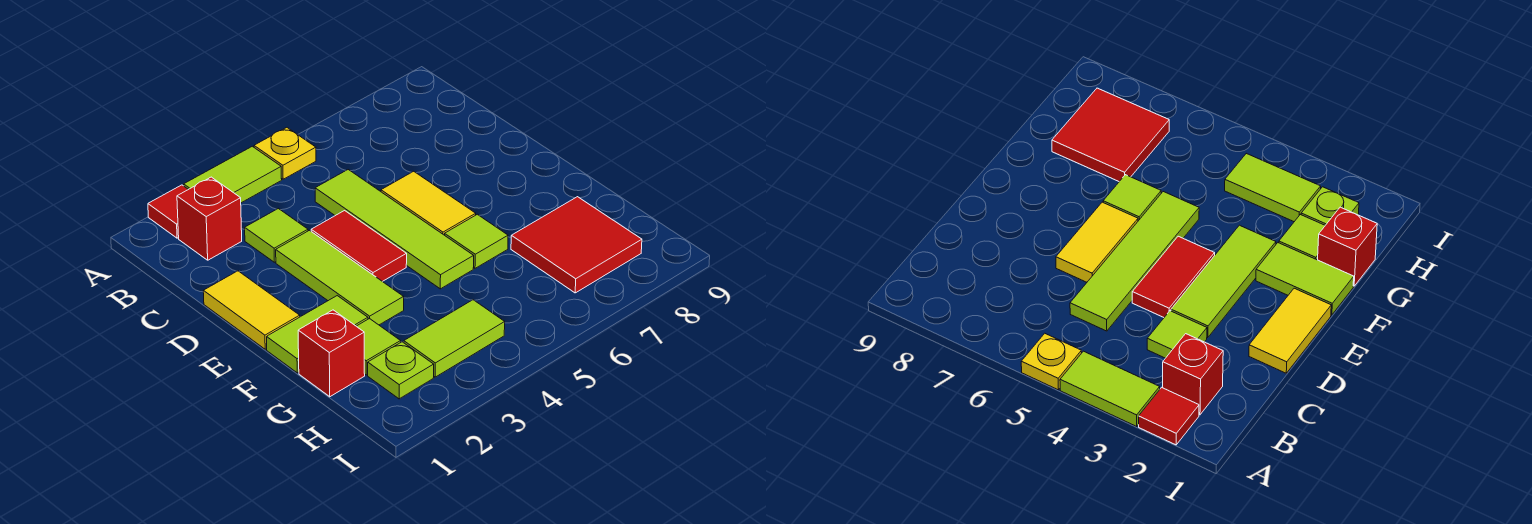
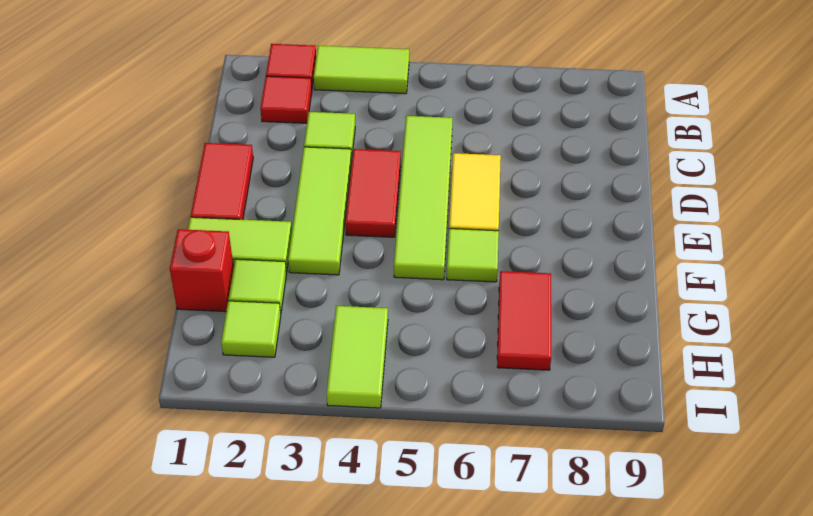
yellow 1x1 plate [254,128,316,179] -> none
red 1x1 brick [177,177,242,260] -> red 1x1 tile [260,76,312,123]
yellow 1x2 tile [203,271,300,349] -> red 1x2 tile [191,143,253,220]
red 2x2 tile [511,197,642,293] -> red 1x2 tile [497,271,551,370]
lime 1x1 plate [368,342,434,399] -> lime 1x1 tile [221,301,281,357]
lime 1x2 tile [404,300,505,377] -> lime 1x2 tile turned to [327,306,388,408]

